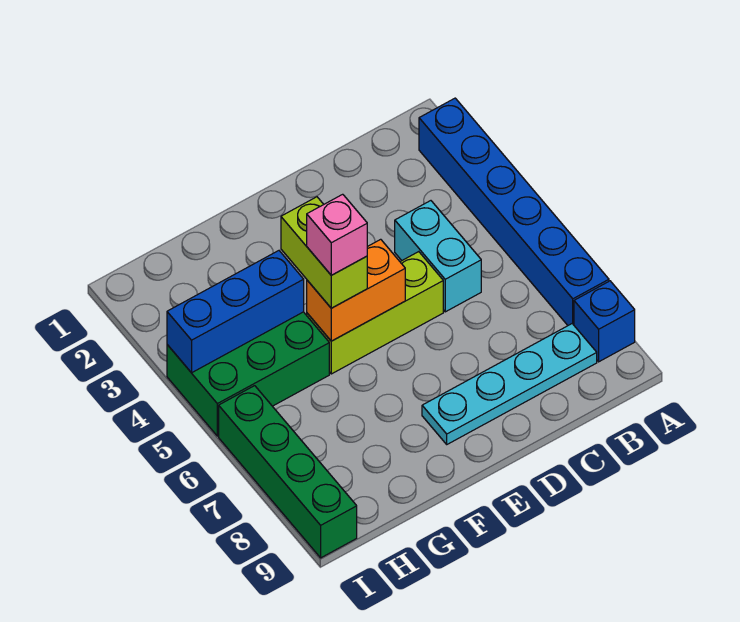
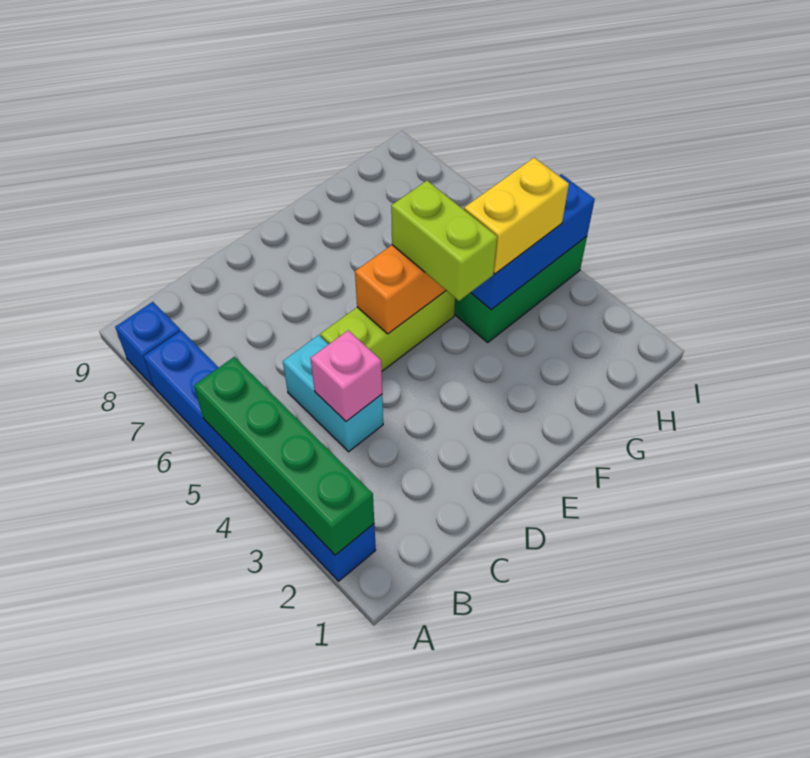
cyan 1x4 plate [422,324,597,444] -> none
pink 1x1 brick [307,194,367,275] -> pink 1x1 brick moved to [310,330,382,422]
none -> yellow 1x2 brick [464,158,569,274]
green 1x4 brick [219,386,357,558] -> green 1x4 brick moved to [194,357,374,555]

